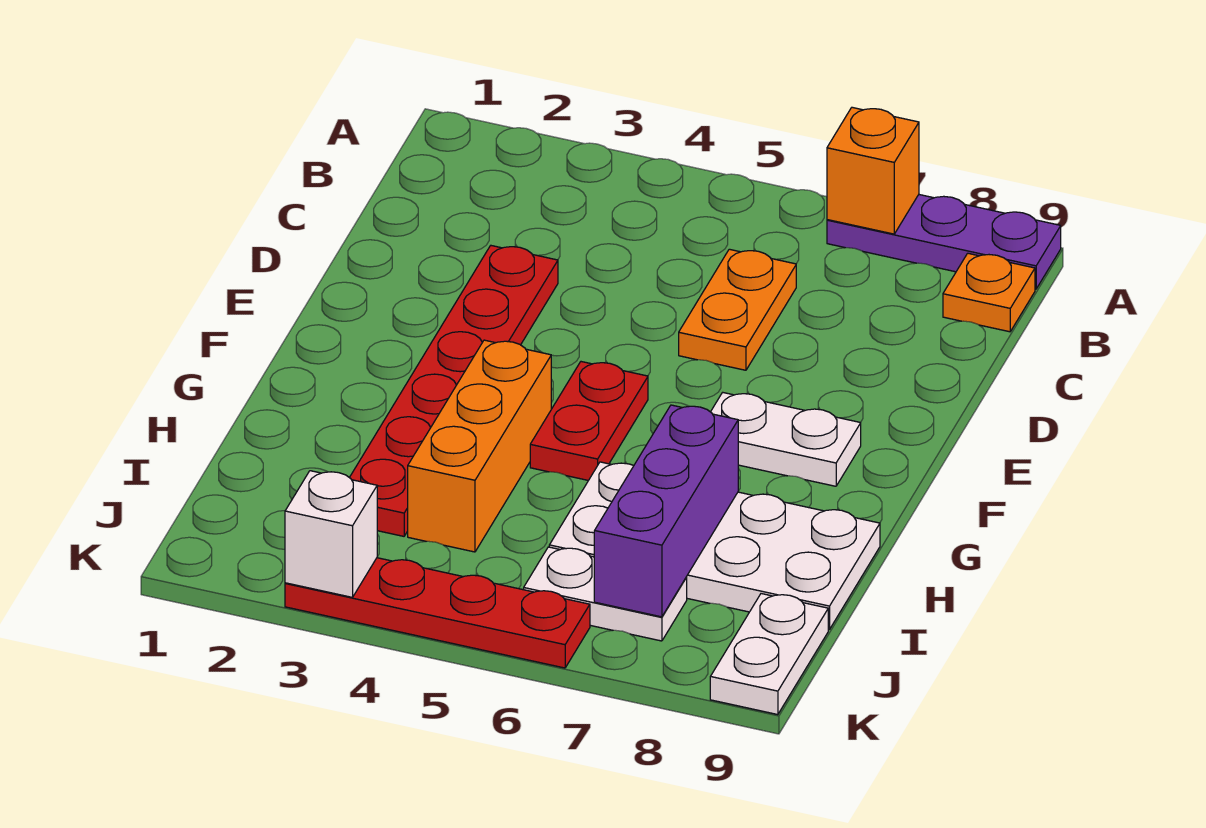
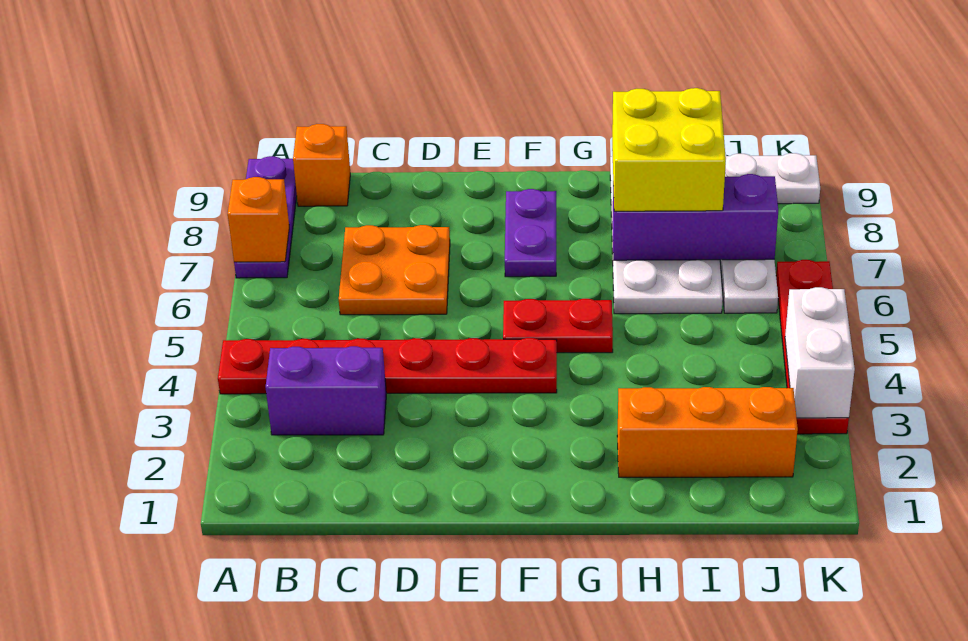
none -> purple 1x2 brick [266,346,386,435]
orange 1x1 plate [943,253,1035,332] -> orange 1x1 brick [293,124,350,206]
orange 1x2 plate [679,249,796,370] -> orange 2x2 plate [339,225,450,315]
red 1x6 plate [349,246,558,536] -> red 1x6 plate moved to [218,338,557,394]
white 1x2 plate [711,392,861,486] -> purple 1x2 plate [505,189,556,277]
orange 1x3 brick [408,340,551,552] -> orange 1x3 brick moved to [617,387,798,477]
none -> yellow 2x2 brick [612,88,726,211]
white 1x1 brick [285,471,377,597] -> white 1x2 brick [785,287,855,418]

